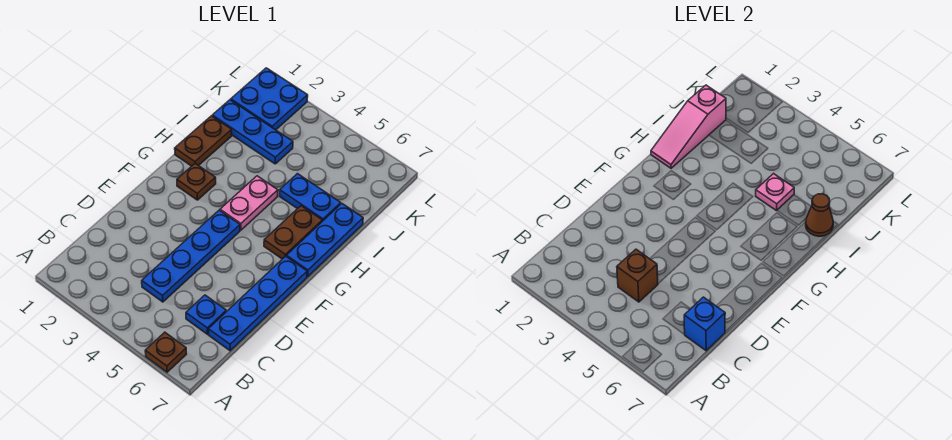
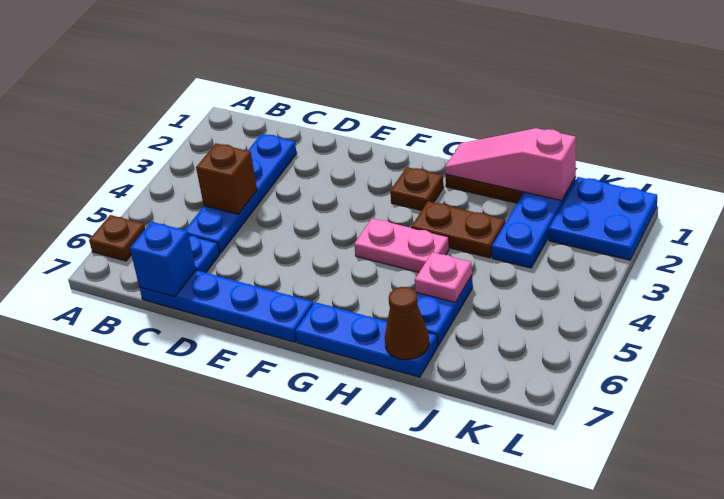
blue 1x4 plate [142,210,240,302] -> blue 1x4 plate turned to [185,134,297,253]
brown 1x2 plate [264,206,322,259] -> brown 1x2 plate moved to [412,201,505,258]

